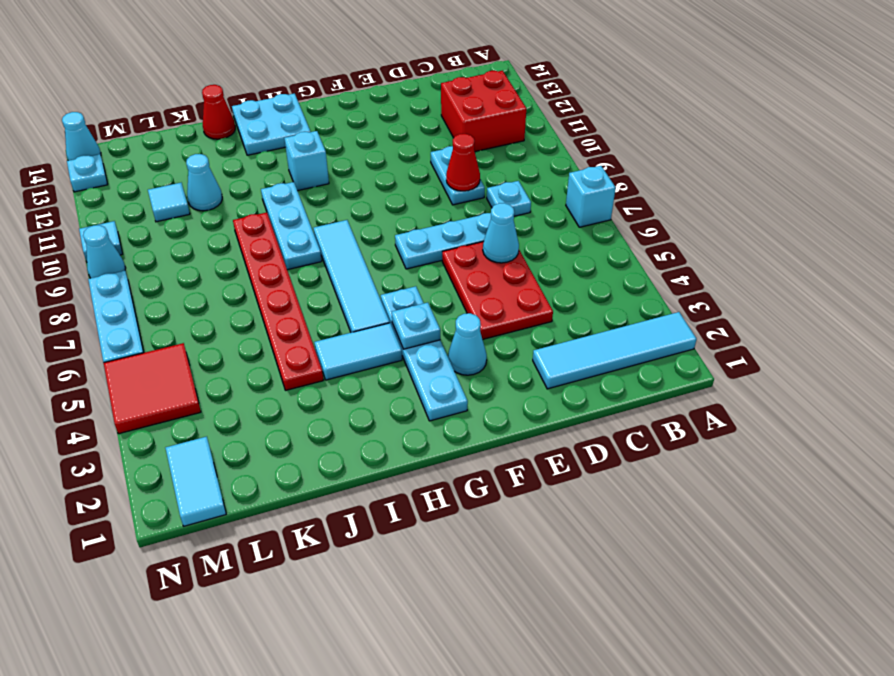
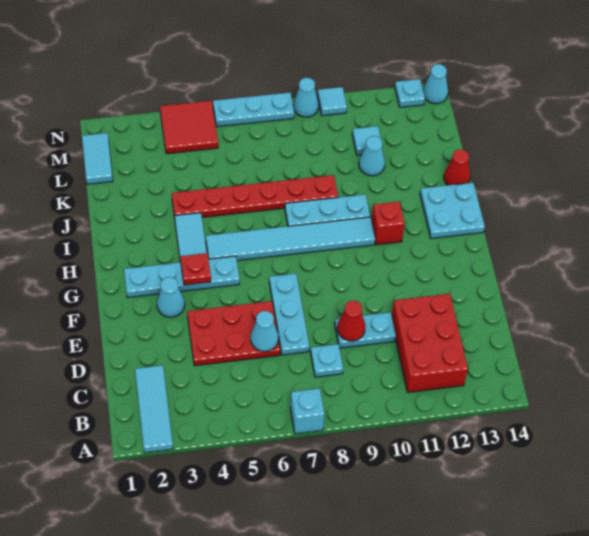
cyan 1x4 tile [533,312,697,389] -> cyan 1x3 tile [135,365,173,453]
red 2x2 brick [441,71,526,152] -> red 2x3 brick [392,294,468,392]
cyan 1x1 plate [392,303,440,349] -> red 1x1 plate [180,253,211,285]
cyan 1x4 tile [314,220,390,333] -> cyan 1x6 tile [206,217,375,261]
cyan 1x1 brick [284,131,329,191] -> red 1x1 brick [371,202,405,245]
cyan 1x2 tile [166,437,226,526] -> cyan 1x2 tile turned to [82,133,113,184]

